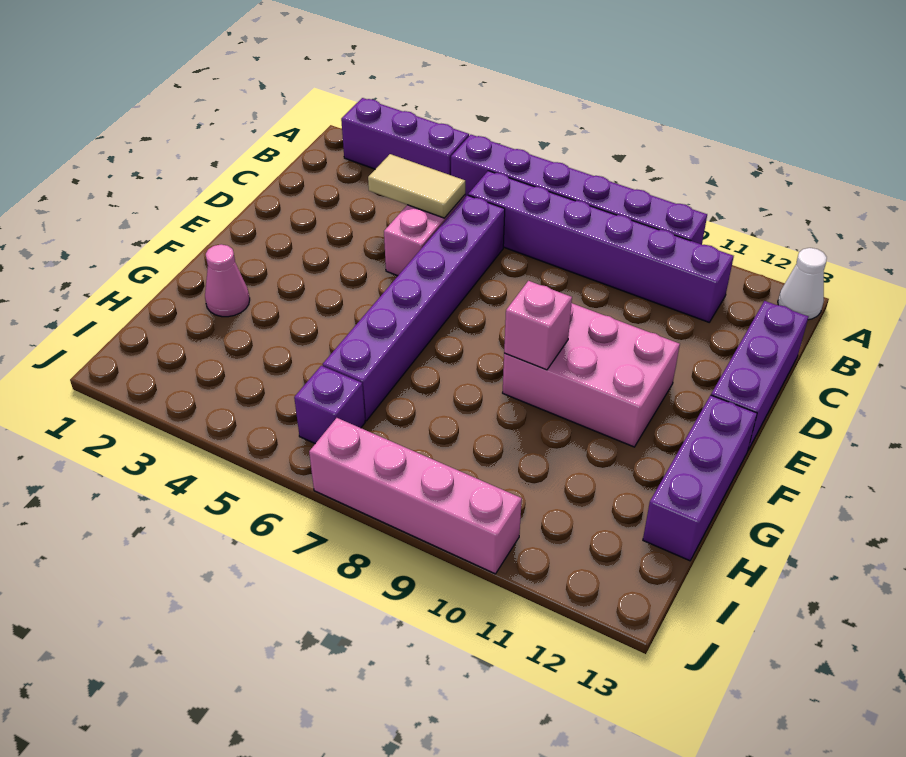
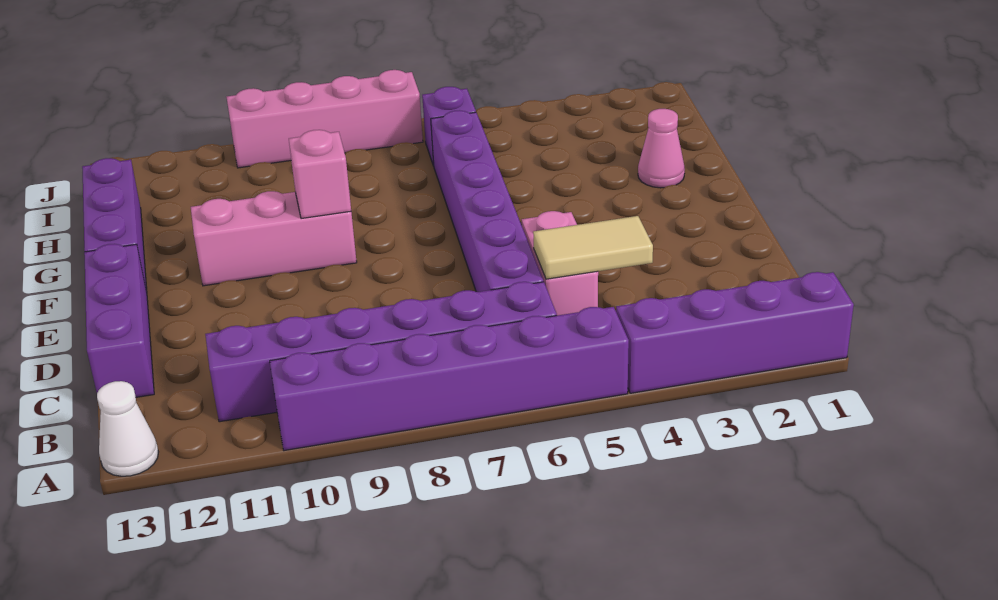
purple 1x3 brick [341,98,469,175] -> purple 1x4 brick [616,272,854,393]
pink 2x3 brick [503,303,680,447] -> pink 1x3 brick [191,191,357,286]

